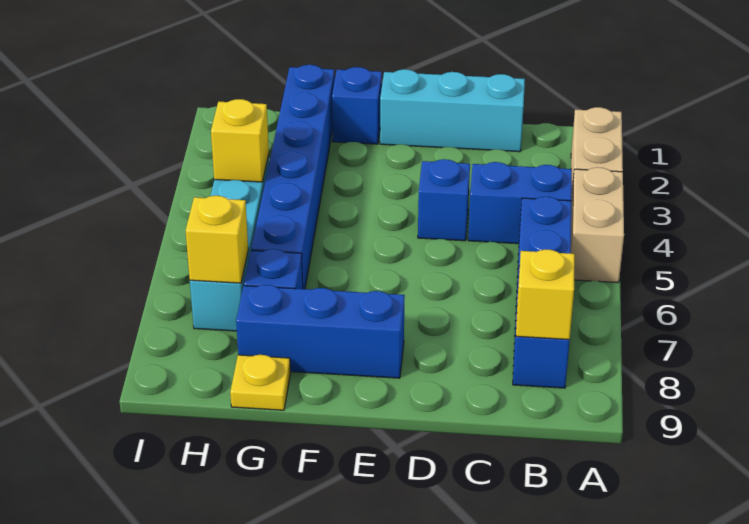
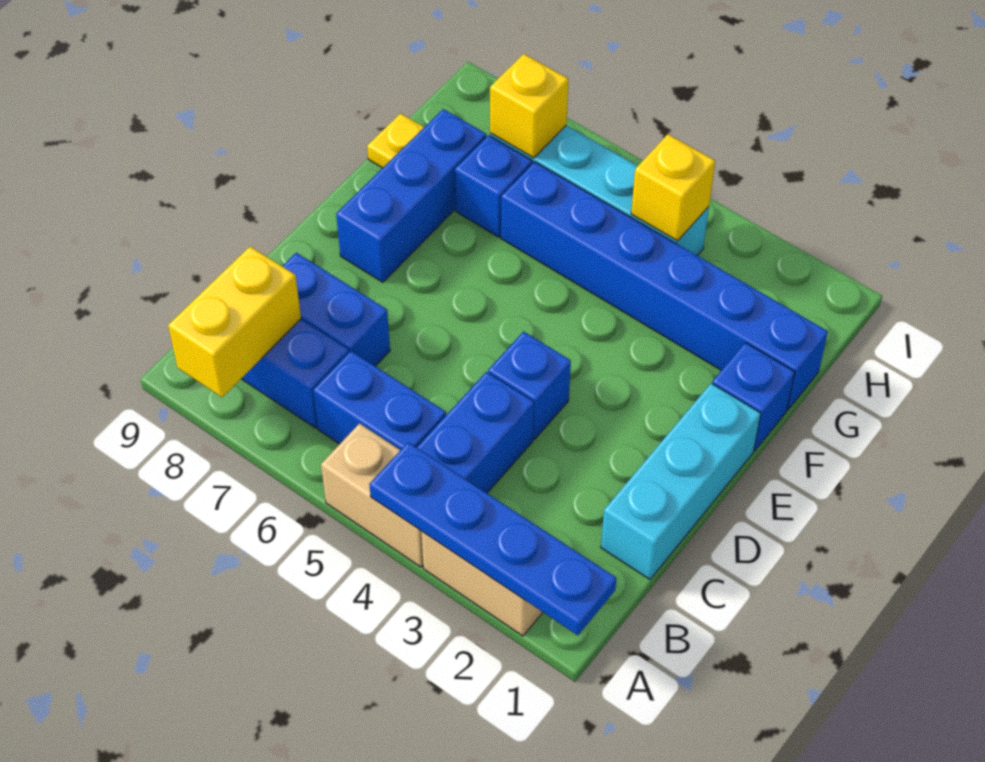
none -> blue 1x4 plate [369,442,616,635]
yellow 1x1 brick [516,249,575,340] -> yellow 1x2 brick [168,246,301,397]
none -> blue 1x2 brick [282,253,390,366]

